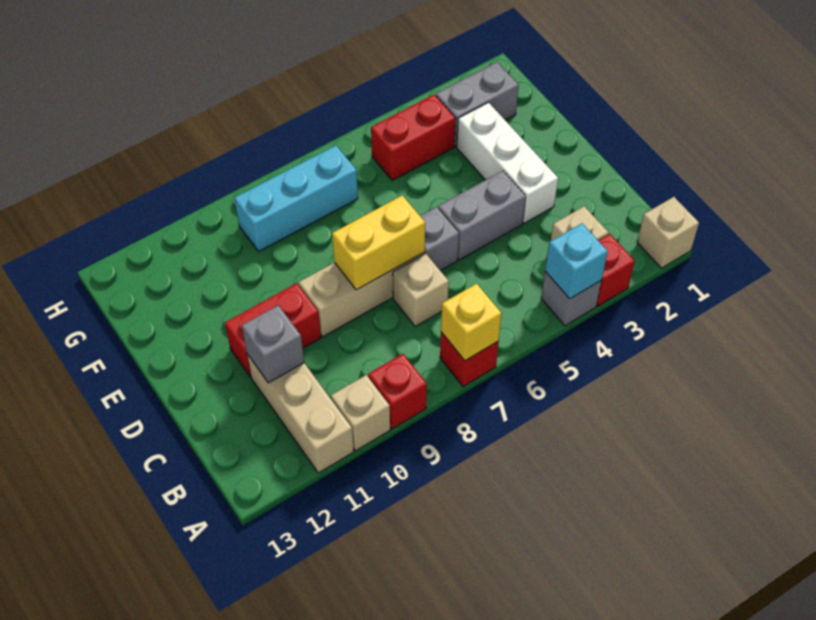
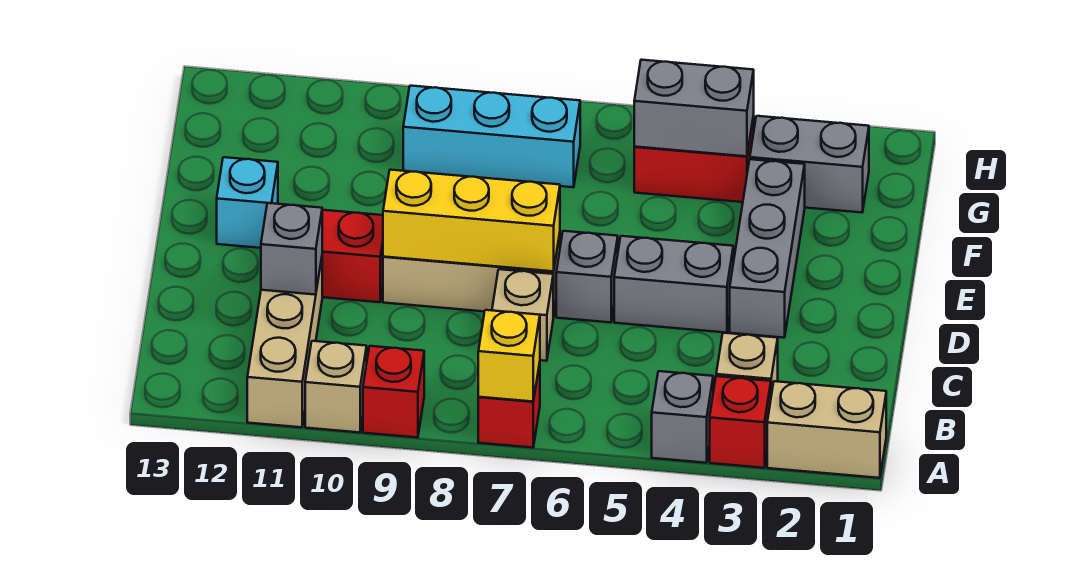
tan 1x1 brick [637,197,699,268] -> tan 1x2 brick [767,381,886,478]
cyan 1x1 brick [545,223,608,299] -> cyan 1x1 brick moved to [217,157,278,248]
white 1x3 brick [457,103,558,223] -> grey 1x3 brick [730,159,805,338]
yellow 1x2 brick [332,195,425,290] -> yellow 1x3 brick [383,170,560,271]
none -> grey 1x2 brick [634,60,754,156]

